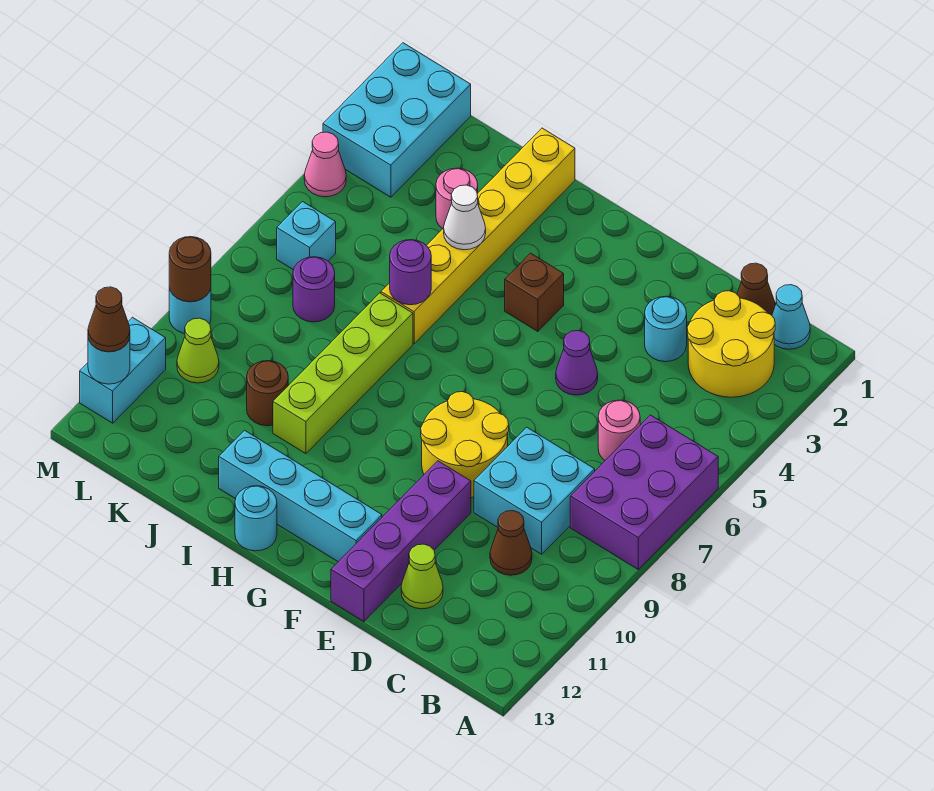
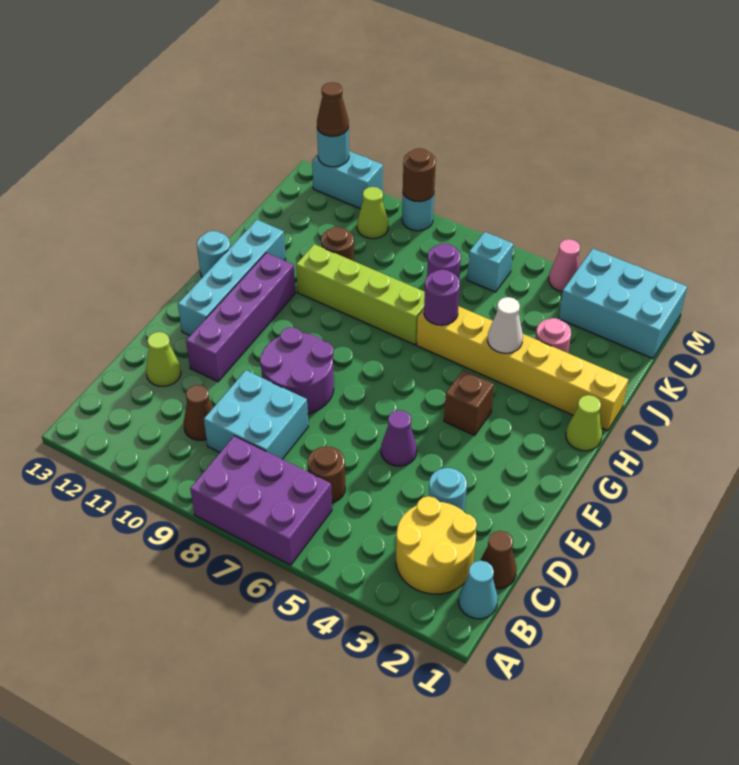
pink 1x1 round brick [598,400,640,460] -> brown 1x1 round brick [308,447,345,503]
yellow 2x2 round brick [421,392,509,498] -> purple 2x2 round brick [260,327,334,414]
purple 1x4 brick [331,461,471,621] -> purple 1x4 brick turned to [186,253,295,382]
none -> lime 1x1 cone [566,395,602,451]

